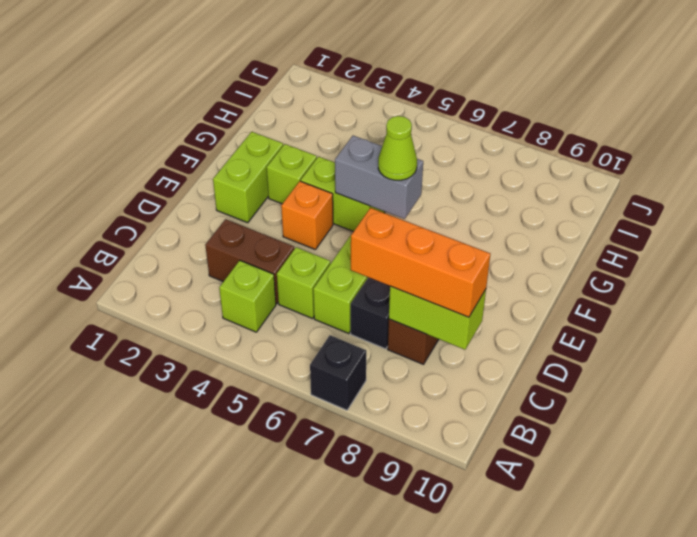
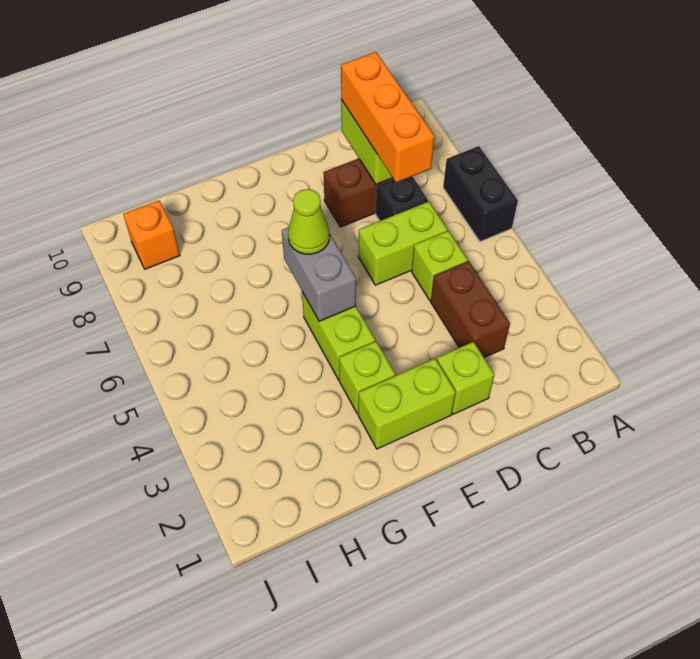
black 1x1 brick [310,335,366,410] -> black 1x2 brick [443,146,518,242]
lime 1x1 brick [219,261,276,332] -> lime 1x1 brick moved to [437,342,494,414]
orange 1x1 brick [281,181,333,250] -> orange 1x1 brick moved to [123,201,180,269]

